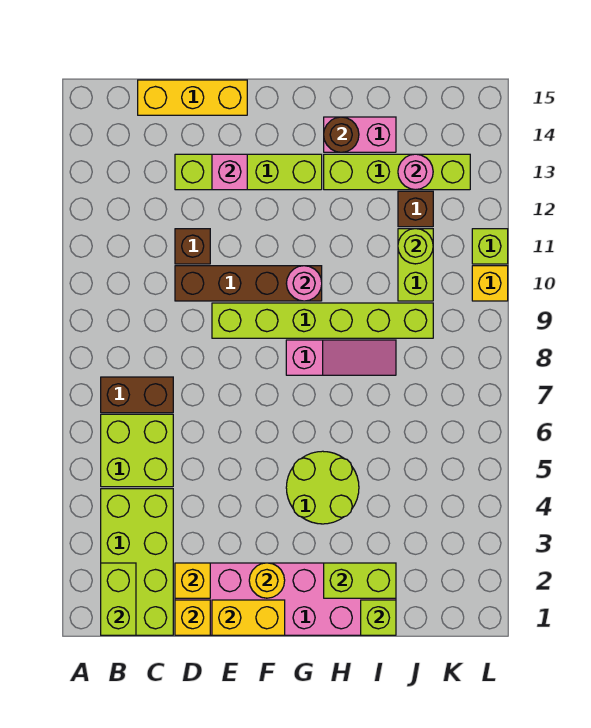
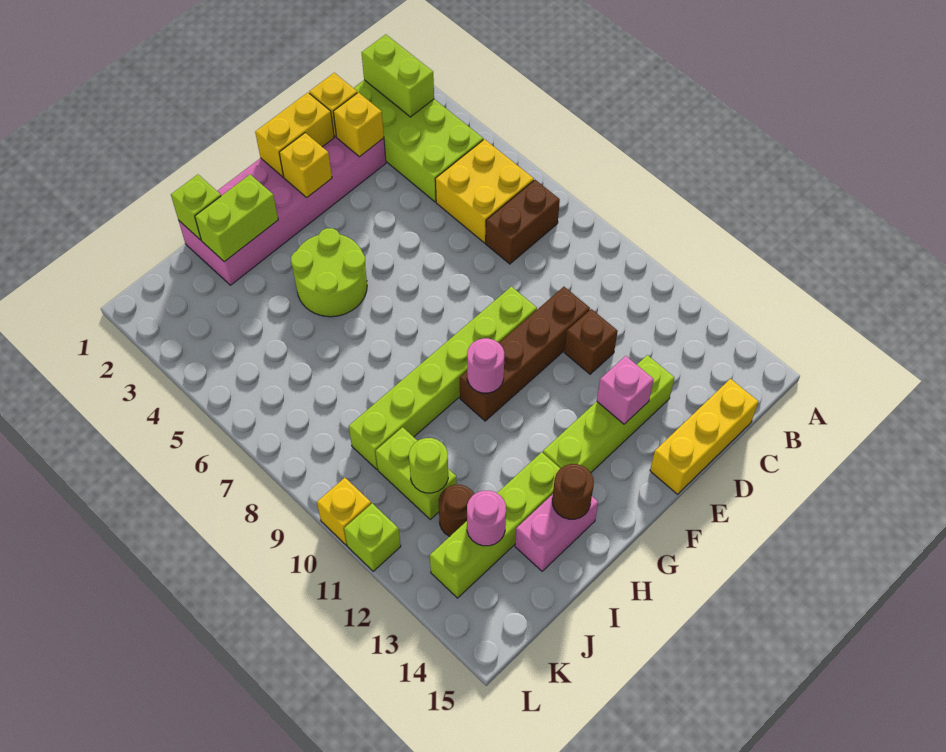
lime 2x2 brick [101,414,173,487] -> yellow 2x2 brick [435,139,534,243]
yellow 1x1 round brick [249,563,285,598] -> yellow 1x1 brick [279,133,332,197]
pink 1x3 slope [286,340,396,375] -> none
brown 1x1 brick [398,191,433,227] -> brown 1x1 round brick [439,485,474,537]

